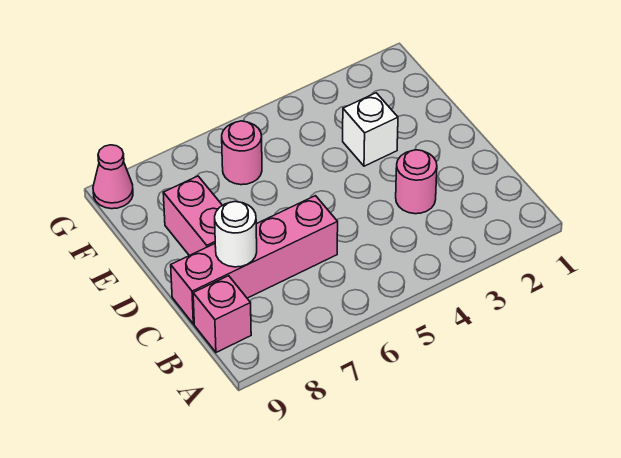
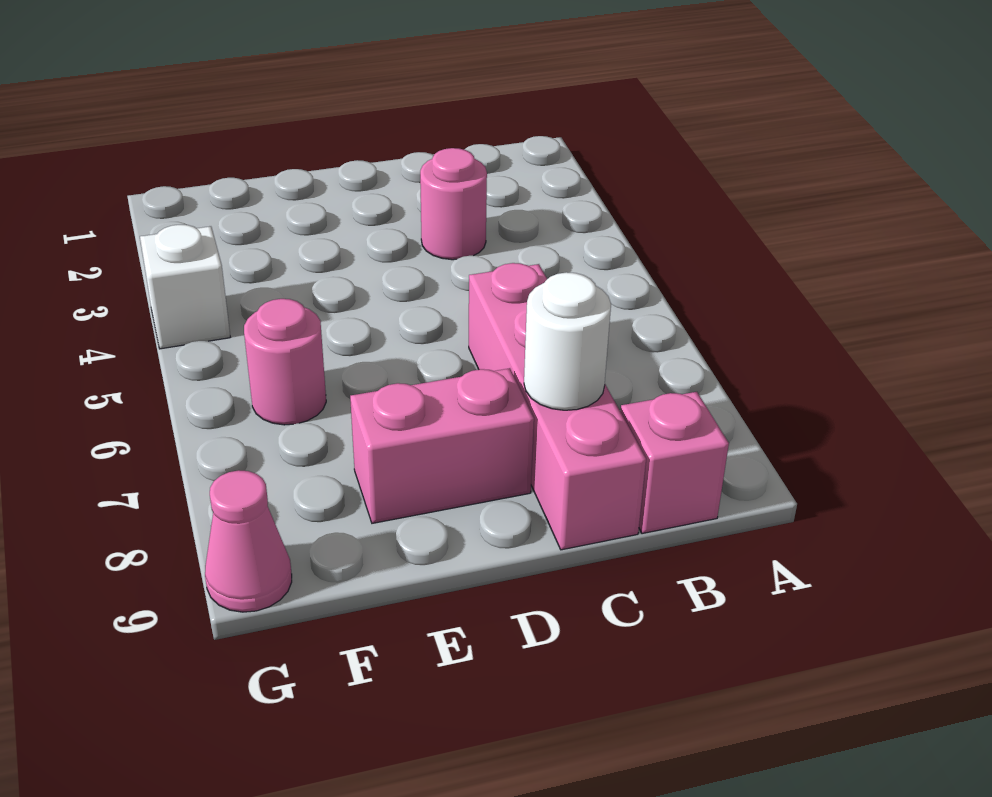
white 1x1 brick [343,93,398,166] -> white 1x1 brick moved to [140,225,230,349]

